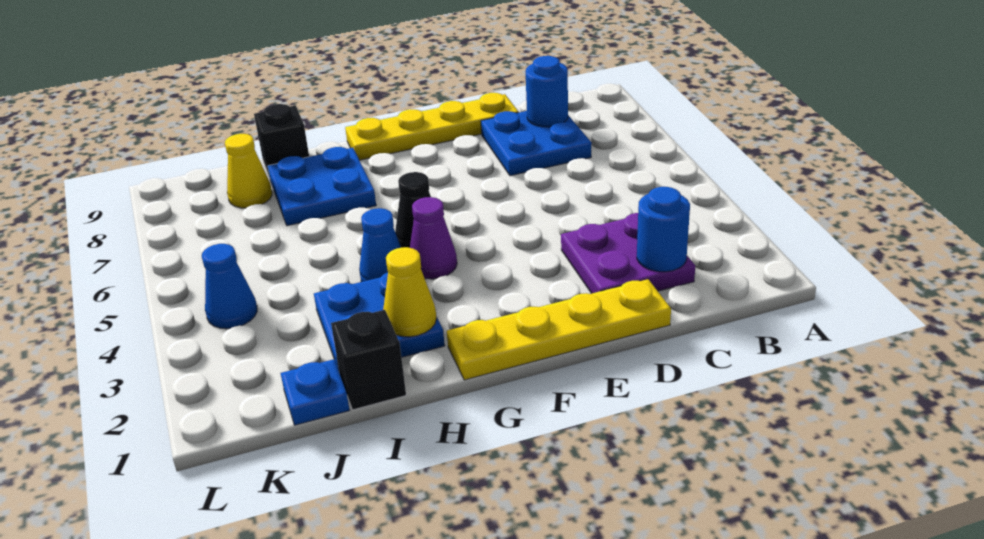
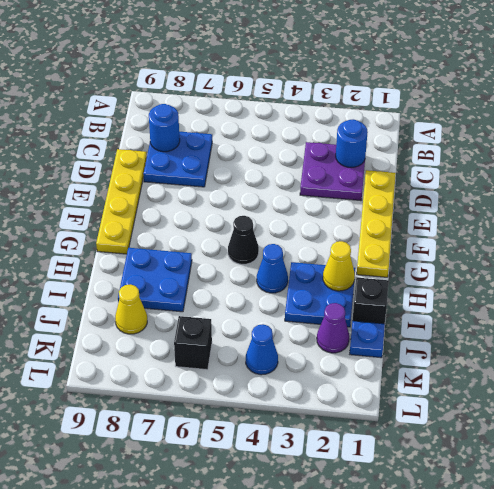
purple 1x1 cone [410,197,457,279] -> purple 1x1 cone moved to [317,303,349,353]
black 1x1 brick [254,104,309,178] -> black 1x1 brick moved to [174,316,212,370]

